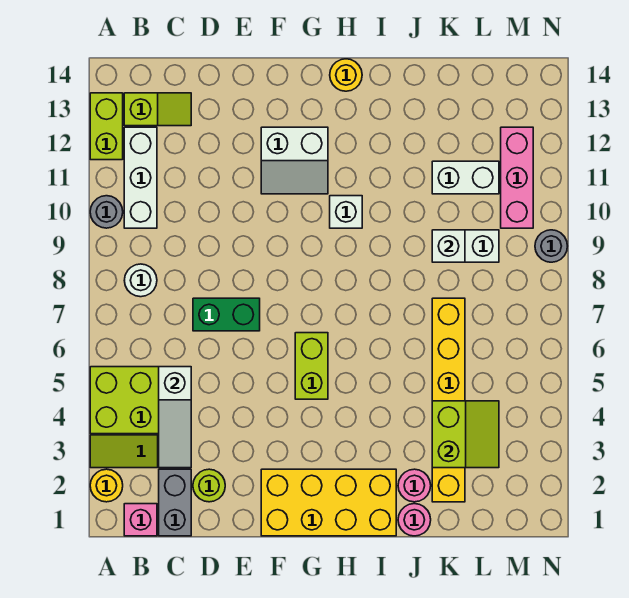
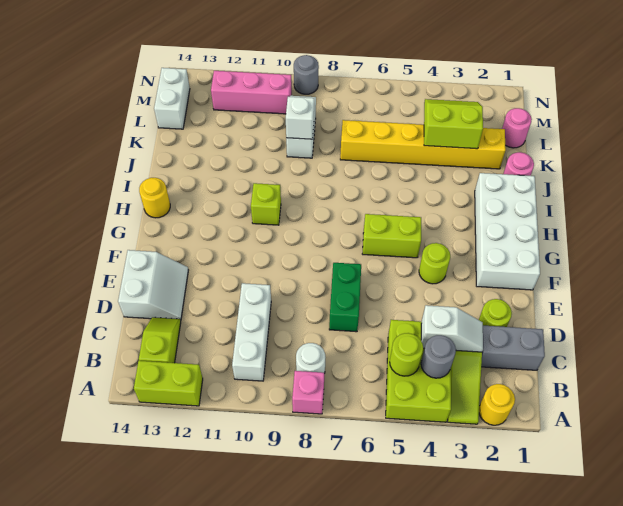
grey 1x1 round brick [90,196,123,228] -> grey 1x1 round brick moved to [421,335,456,378]
pink 1x1 brick [124,504,157,536] -> pink 1x1 brick moved to [292,371,324,414]
none -> lime 1x1 round brick [390,333,423,376]
white 1x3 brick [124,127,157,228] -> white 1x3 brick turned to [232,283,271,381]
white 1x3 slope [159,367,191,468] -> white 1x2 slope [421,305,483,352]
yellow 2x4 brick [261,469,396,536] -> white 2x4 brick [475,173,540,290]
none -> lime 1x1 round brick [419,243,450,284]
white 2x2 slope [261,127,328,194] -> white 2x2 slope moved to [118,250,188,321]
white 1x1 brick [330,196,362,228] -> lime 1x1 brick [251,183,281,225]
pink 1x1 round brick [398,469,431,502] -> pink 1x1 round brick moved to [502,108,532,148]
white 1x2 brick [432,161,499,194] -> white 1x2 brick moved to [154,68,190,129]

